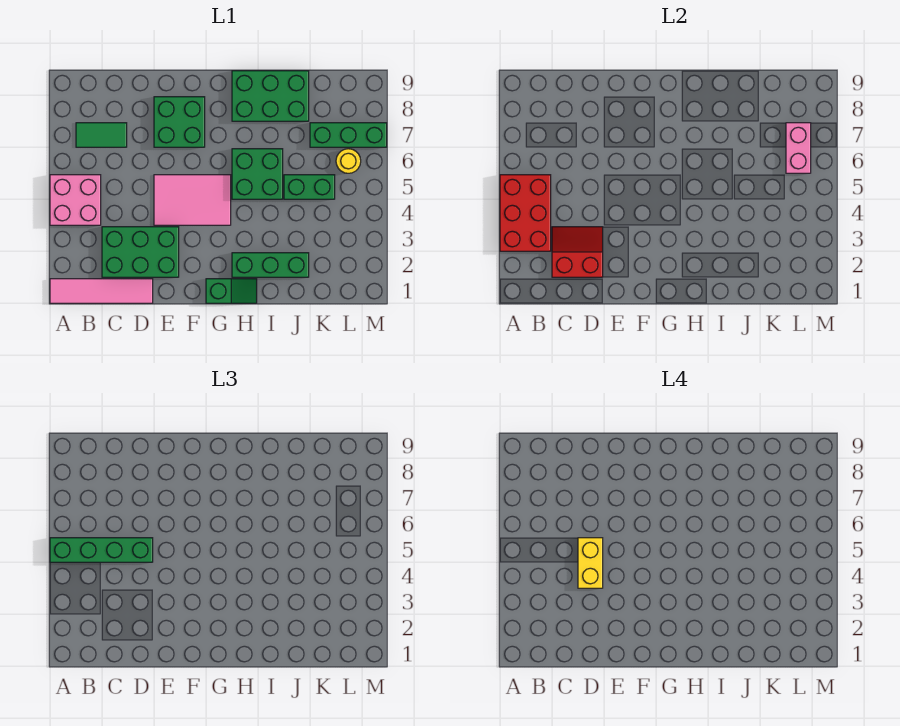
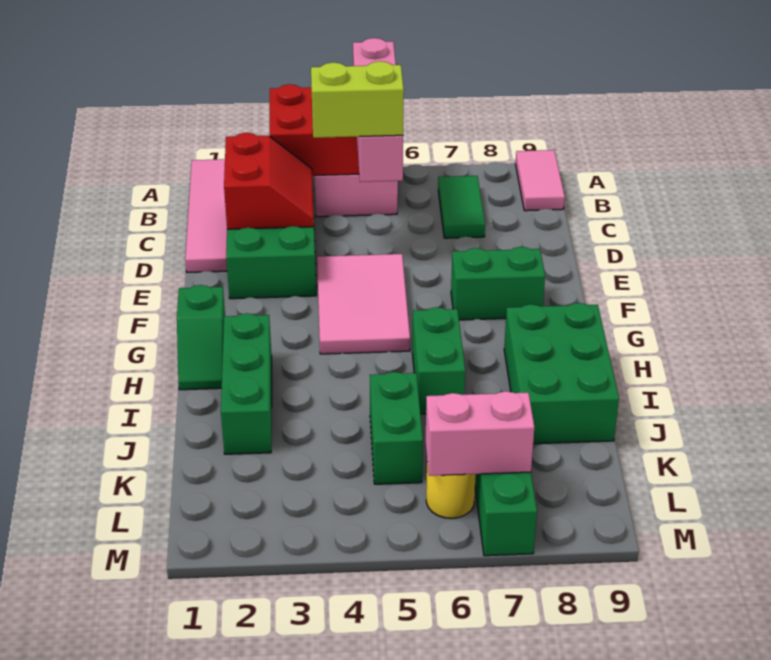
green 1x4 brick [50,538,153,562] -> pink 1x4 brick [353,38,403,182]
none -> pink 1x2 tile [516,150,565,211]
yellow 1x2 brick [578,538,603,588] -> lime 1x2 brick [311,61,404,138]
green 2x2 brick [154,97,205,147] -> green 1x2 brick [451,247,545,320]
green 2x2 brick [232,149,283,199] -> green 1x2 brick [412,307,465,414]

